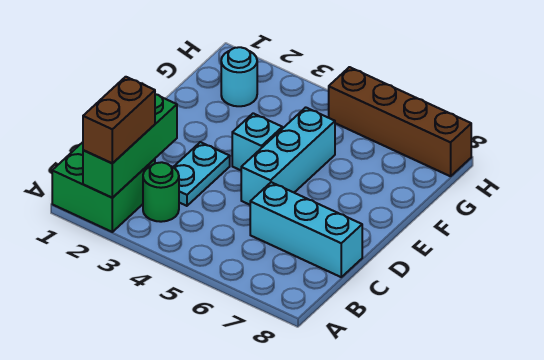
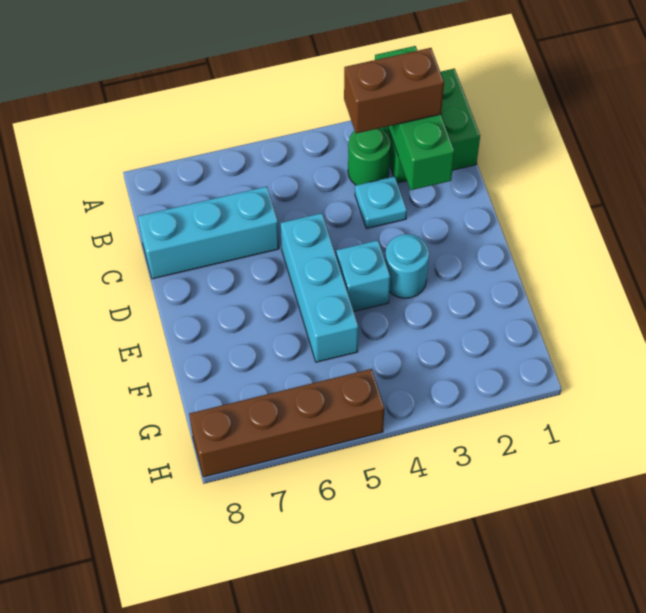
brown 1x2 brick [83,77,155,163] -> brown 1x2 brick turned to [344,48,444,133]
cyan 1x2 plate [173,142,230,206] -> cyan 1x1 plate [355,176,407,229]
cyan 1x1 round brick [221,47,257,106] -> cyan 1x1 round brick moved to [385,234,429,298]

